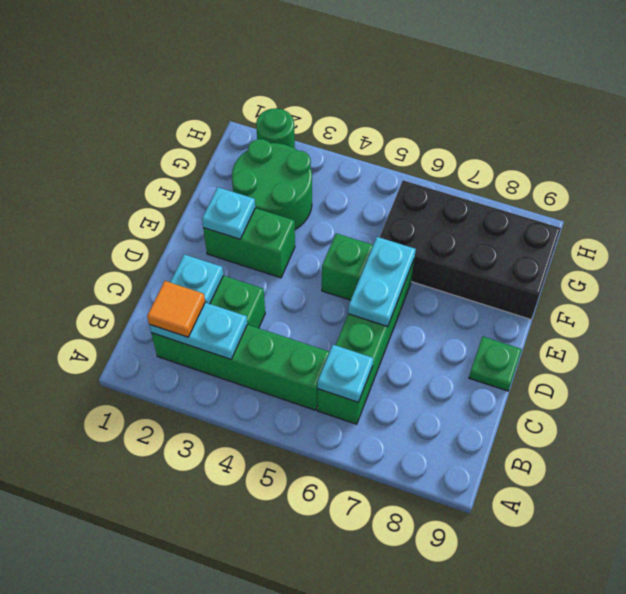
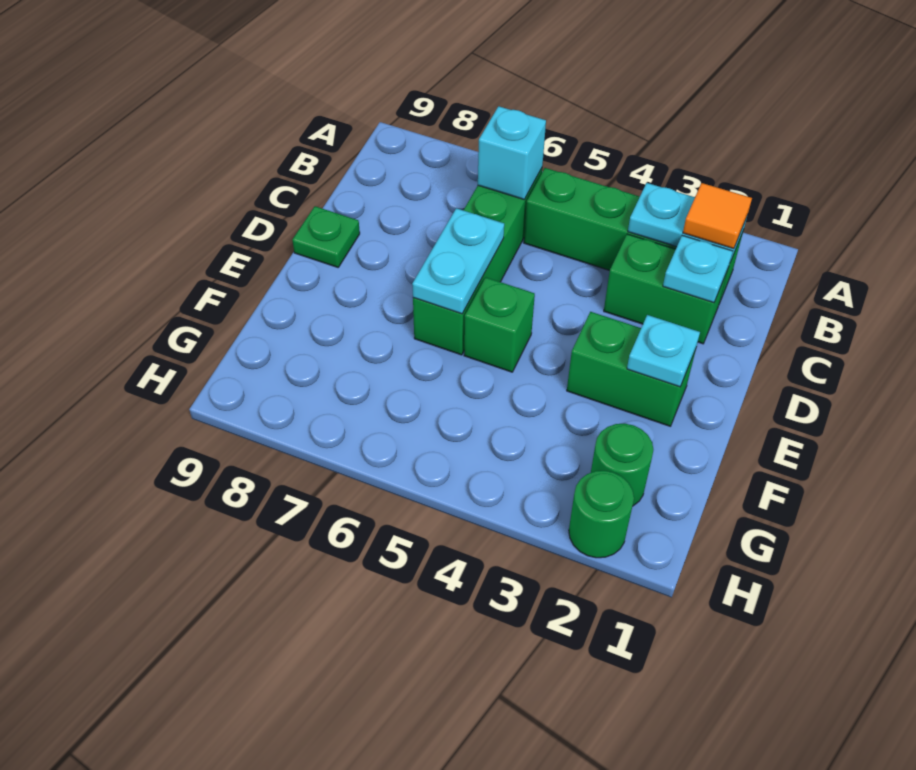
cyan 1x1 plate [318,345,373,402] -> cyan 1x1 brick [478,106,546,199]
green 2x2 round brick [232,139,312,229] -> green 1x1 round brick [591,424,653,506]
black 2x4 brick [379,180,561,319] -> none

